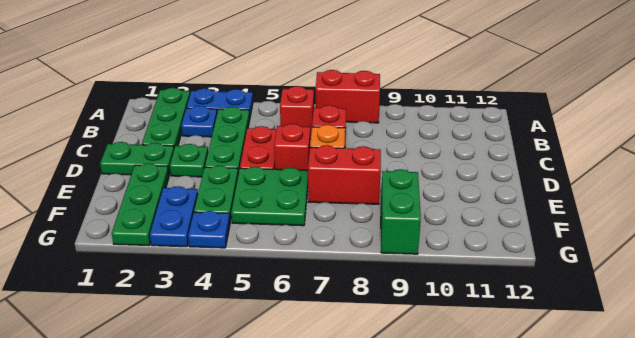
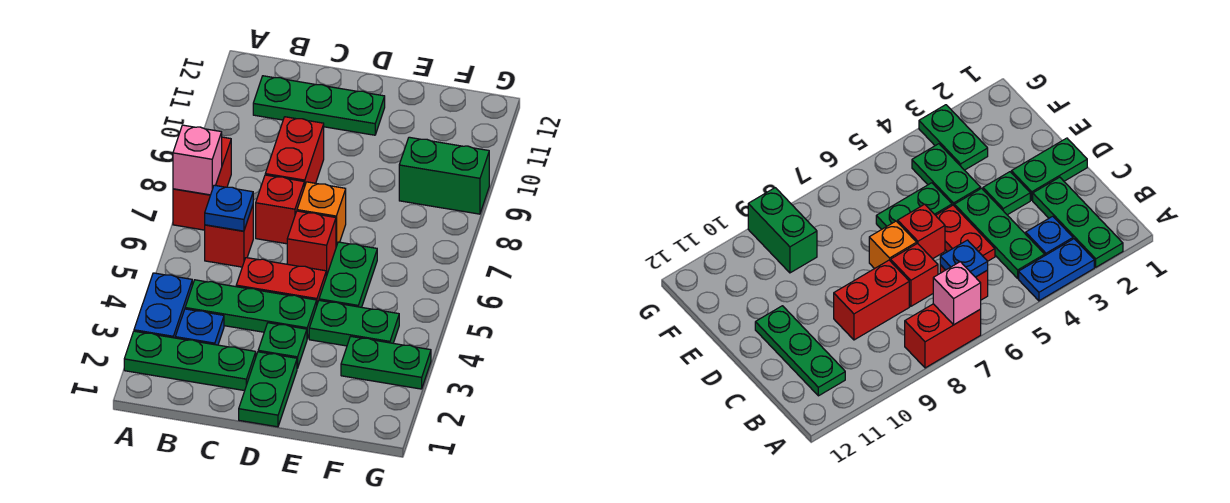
none -> pink 1x1 brick [173,125,222,195]
green 1x3 plate [112,163,169,245] -> green 1x3 plate moved to [253,76,385,135]
green 2x2 plate [231,167,308,226] -> green 1x2 plate [319,242,377,307]
red 1x2 brick [308,145,381,204] -> red 1x2 brick moved to [265,117,324,187]
blue 1x2 plate [150,186,198,247] -> green 1x2 plate [341,336,431,389]
blue 1x1 plate [188,211,230,248] -> blue 1x1 plate moved to [205,185,253,231]

